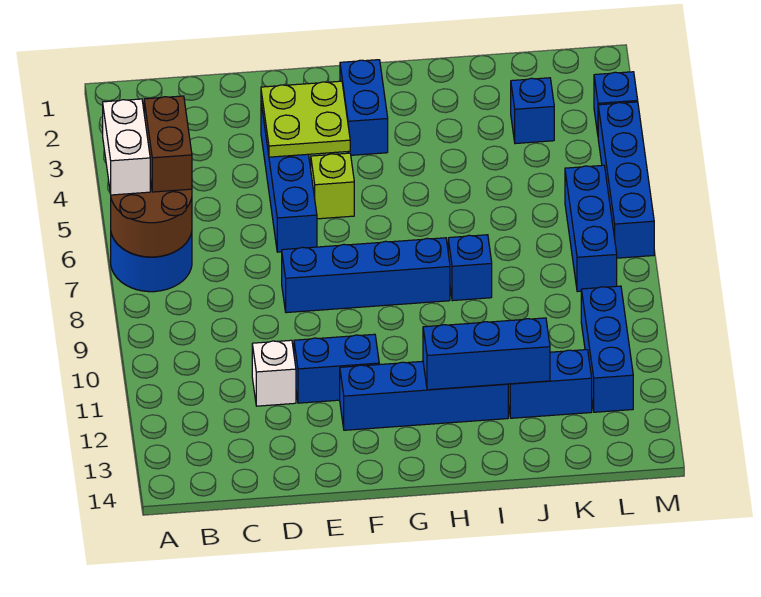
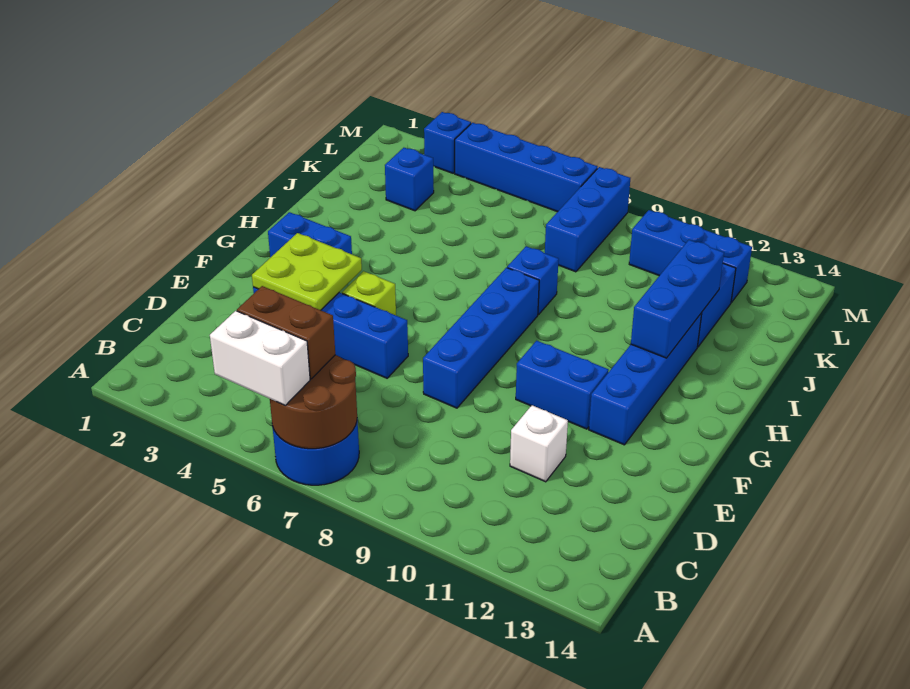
blue 1x2 brick [294,334,379,403] -> blue 1x2 brick turned to [516,341,609,429]
blue 1x3 brick [565,165,617,292] -> blue 1x3 brick turned to [545,167,630,272]

